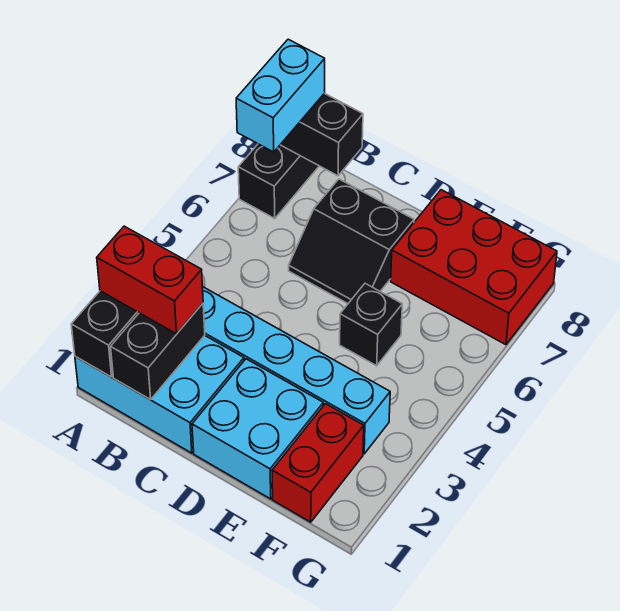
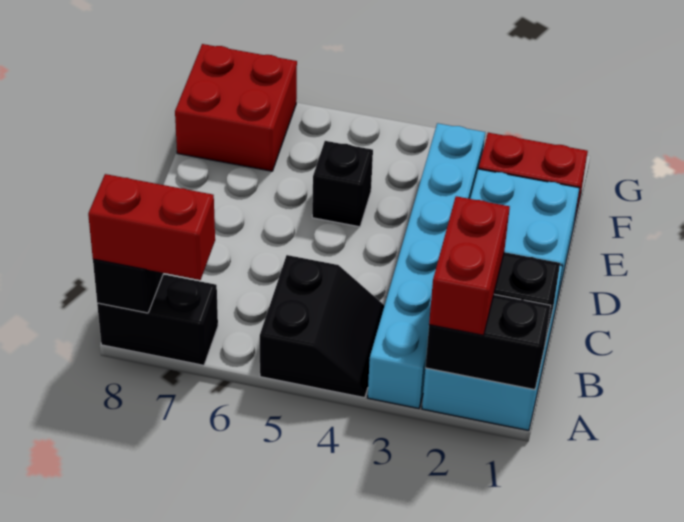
cyan 1x2 brick [236,39,325,152] -> red 1x2 brick [88,174,215,280]
black 2x2 slope [289,179,414,304] -> black 2x2 slope moved to [260,255,385,398]
red 2x3 brick [391,190,557,345] -> red 2x2 brick [175,44,297,171]

